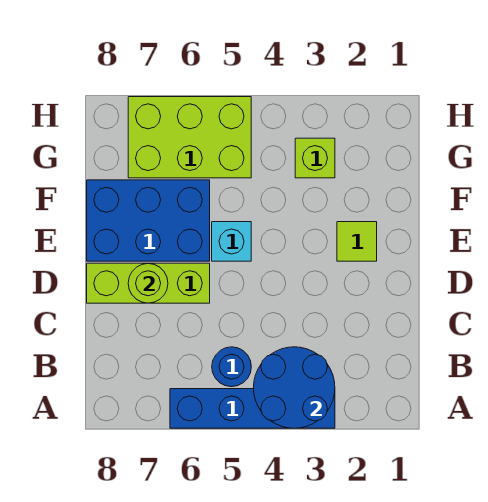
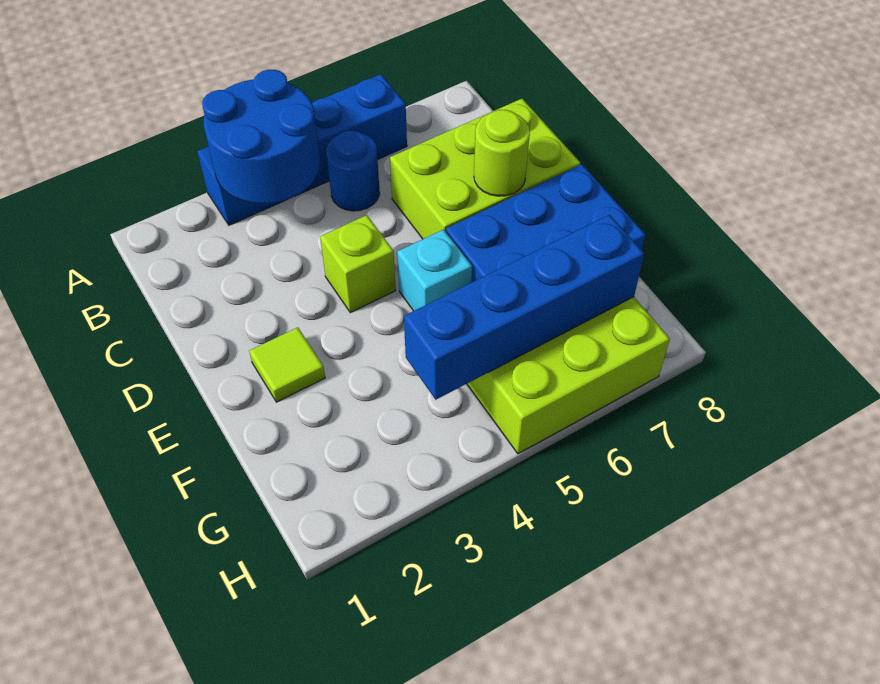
lime 1x3 brick [87,263,210,303] -> lime 2x3 brick [390,99,580,239]
lime 1x1 brick [295,138,335,178] -> lime 1x1 brick moved to [320,215,396,313]
none -> blue 1x4 brick [404,215,644,400]

